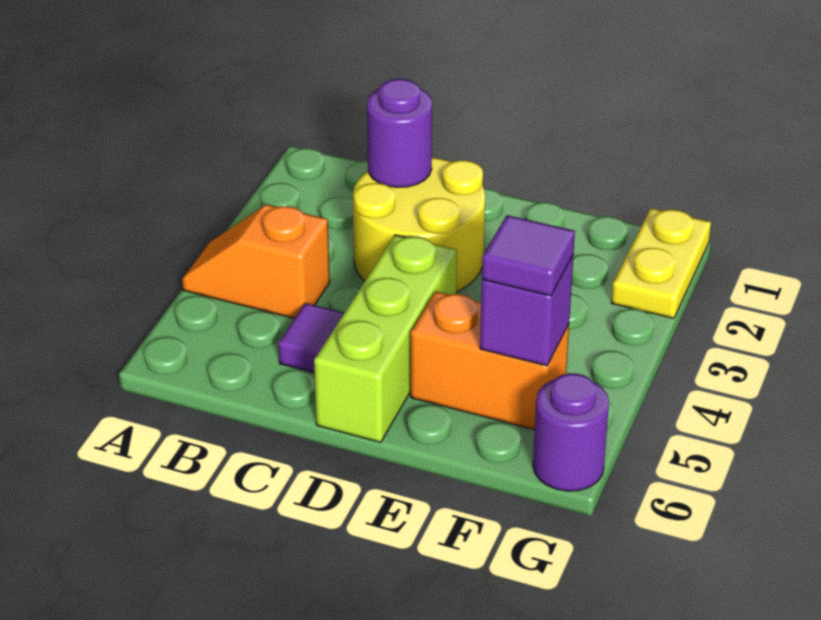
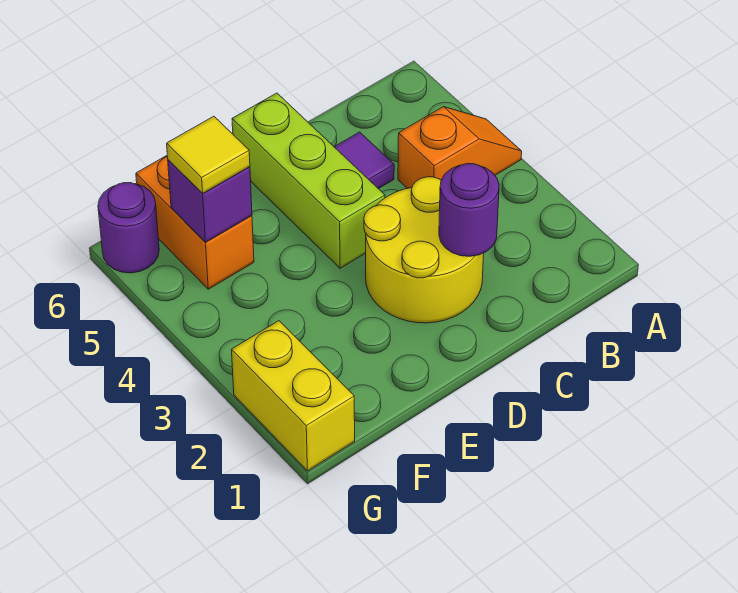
orange 1x2 brick [411,292,569,430] -> orange 1x2 brick turned to [136,156,254,289]
purple 1x1 tile [482,215,575,296] -> yellow 1x1 tile [167,116,250,194]
yellow 1x2 plate [612,208,711,318] -> yellow 1x2 brick [232,321,355,471]

